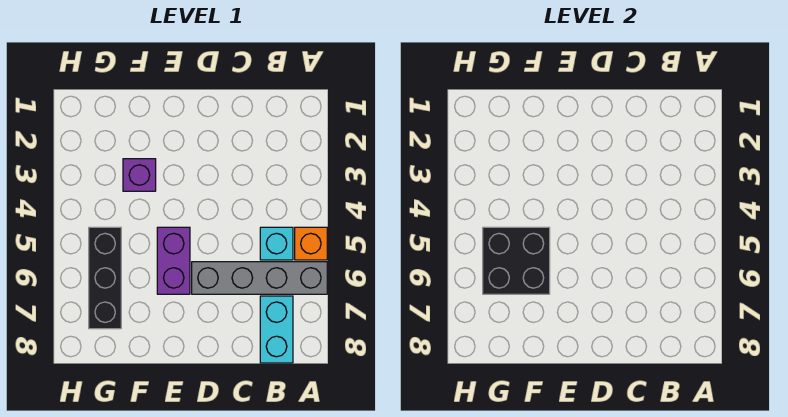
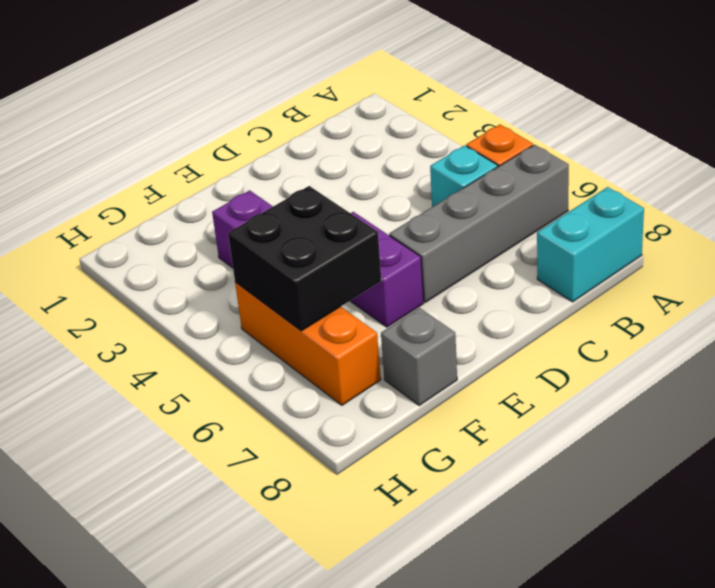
cyan 1x2 brick [260,296,293,363] -> cyan 1x2 brick turned to [537,187,644,302]
none -> grey 1x1 brick [381,308,457,405]
black 1x3 brick [89,227,121,329] -> orange 1x3 brick [235,282,381,405]

